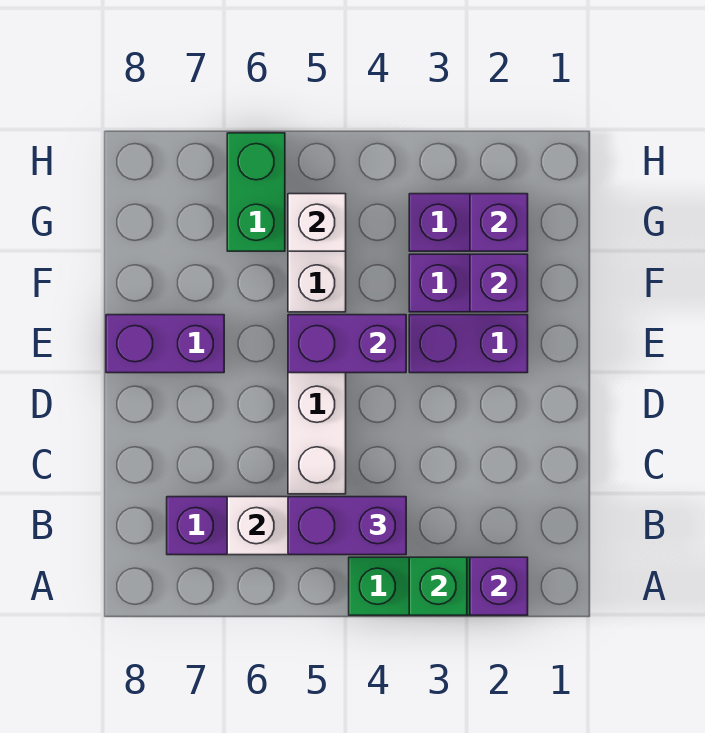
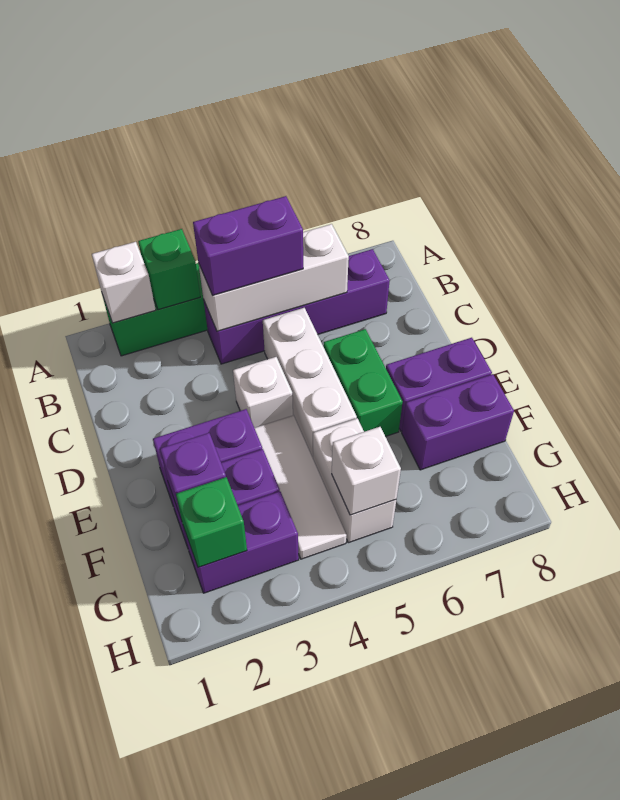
purple 1x1 brick [470,557,528,615] -> white 1x1 brick [92,242,156,323]
none -> white 1x1 brick [233,357,293,428]
none -> white 1x3 tile [255,415,346,559]
purple 1x2 brick [288,315,406,373] -> purple 1x2 brick moved to [402,374,514,470]
purple 1x1 brick [470,194,528,251] -> green 1x1 brick [176,477,247,567]
green 1x2 brick [227,133,285,251] -> green 1x2 brick moved to [323,329,403,436]

